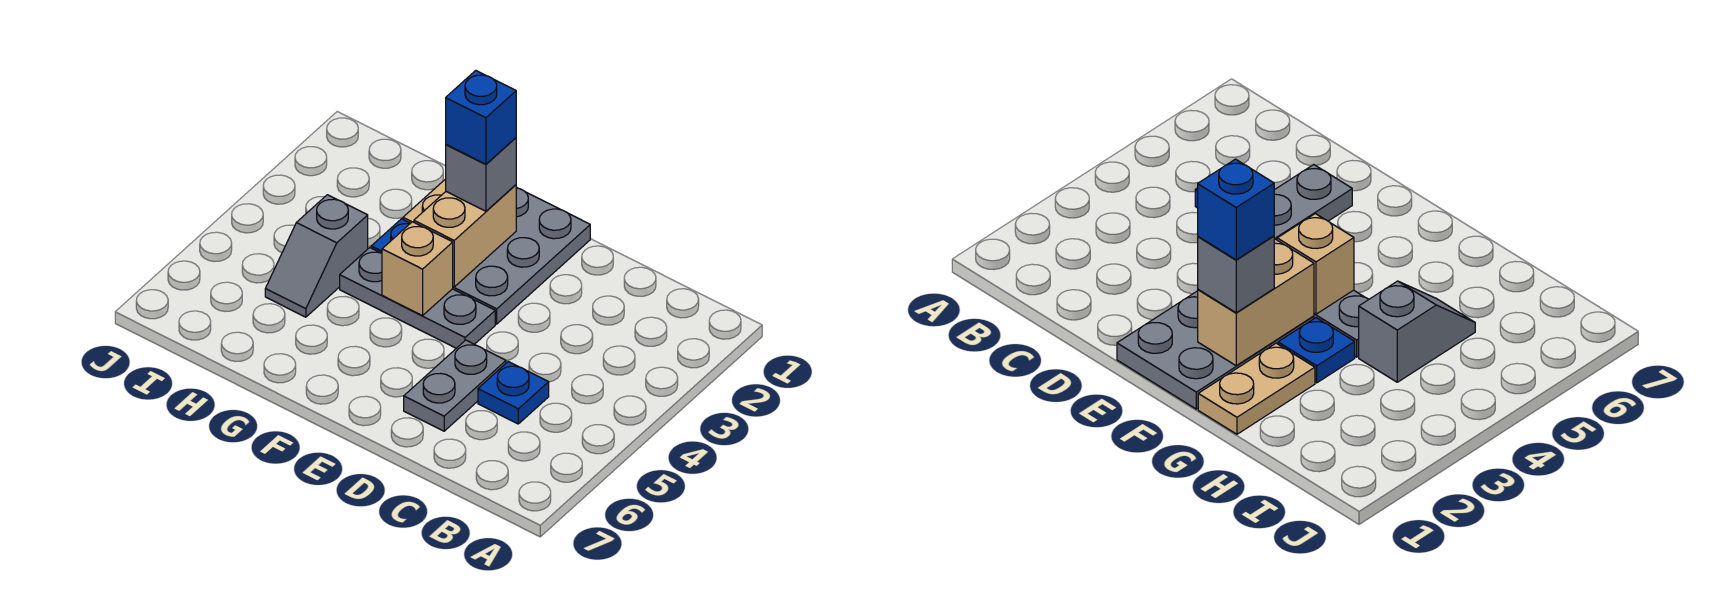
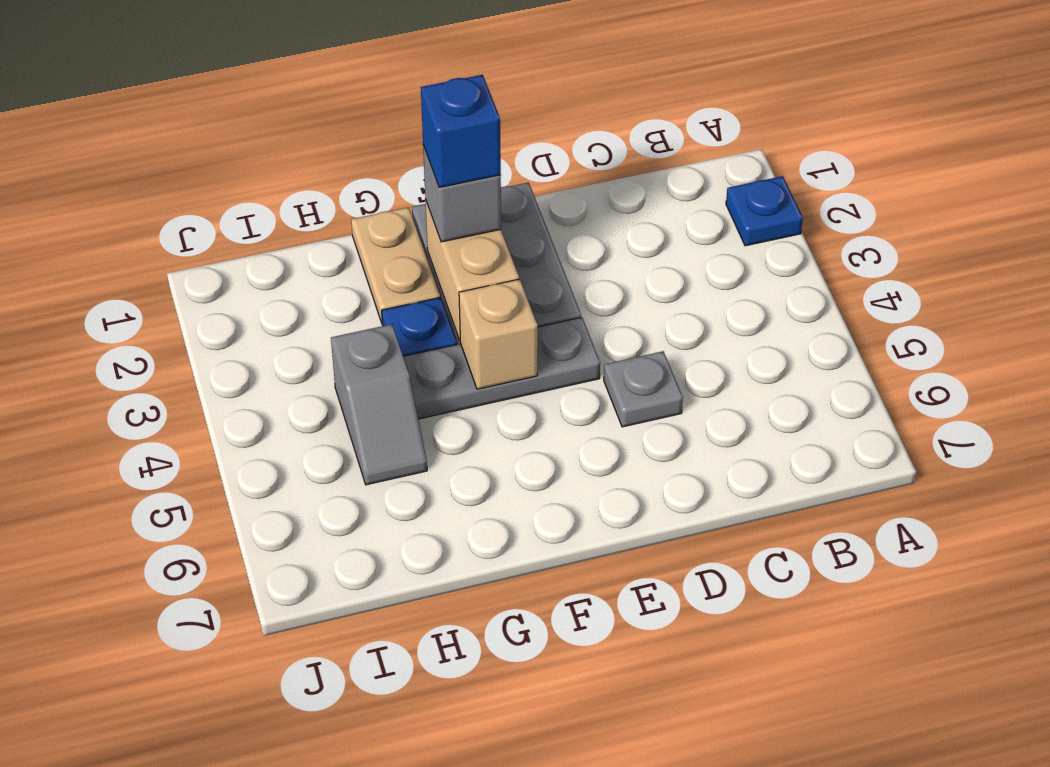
blue 1x1 plate [478,362,549,424] -> blue 1x1 plate moved to [726,176,803,246]
grey 1x2 plate [404,340,506,431] -> grey 1x1 plate [604,351,683,427]

